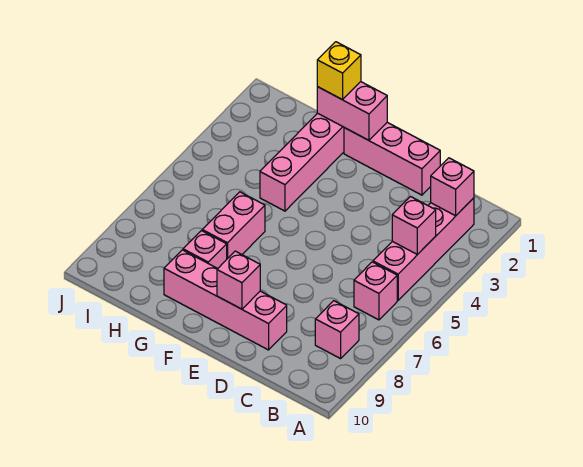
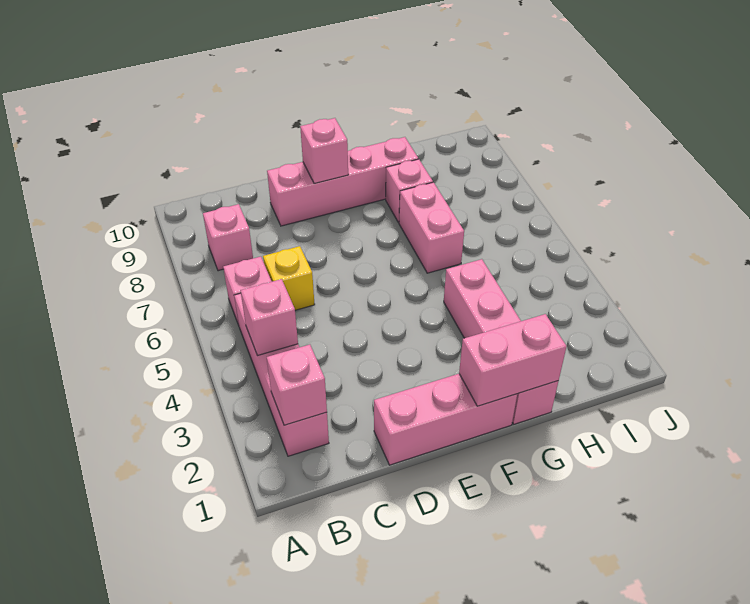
yellow 1x1 brick [317,42,361,100] -> yellow 1x1 brick moved to [263,246,315,310]

